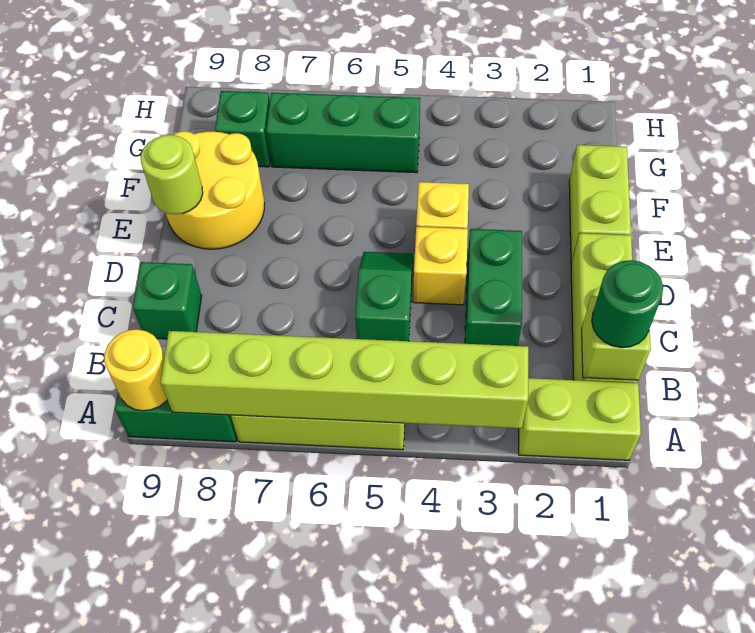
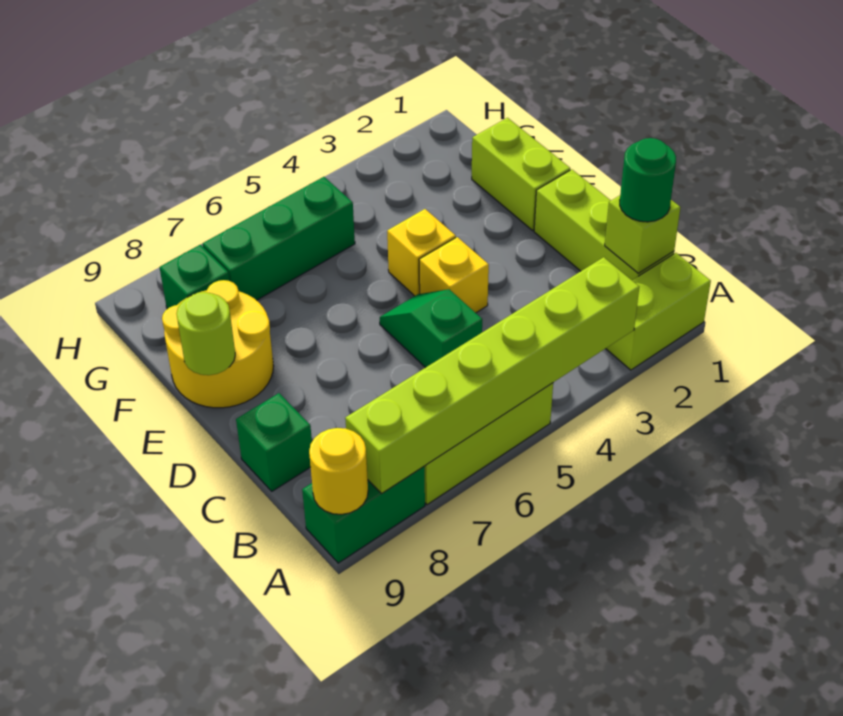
green 1x2 brick [465,229,522,346] -> none

